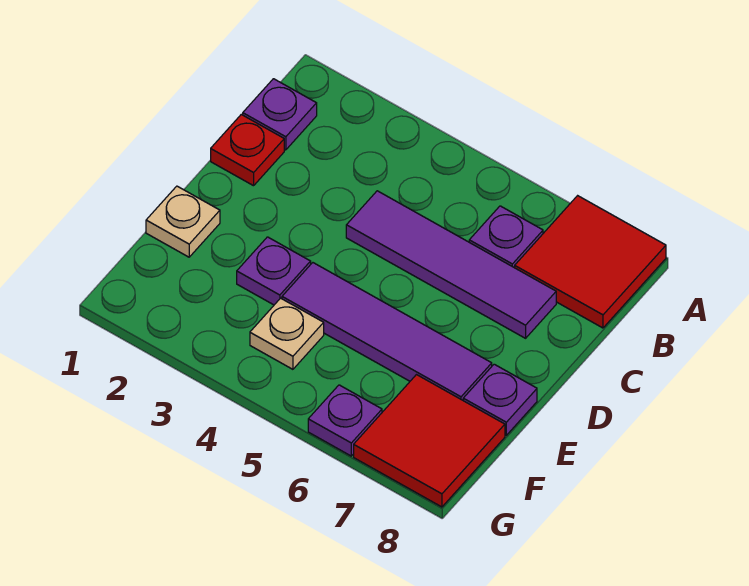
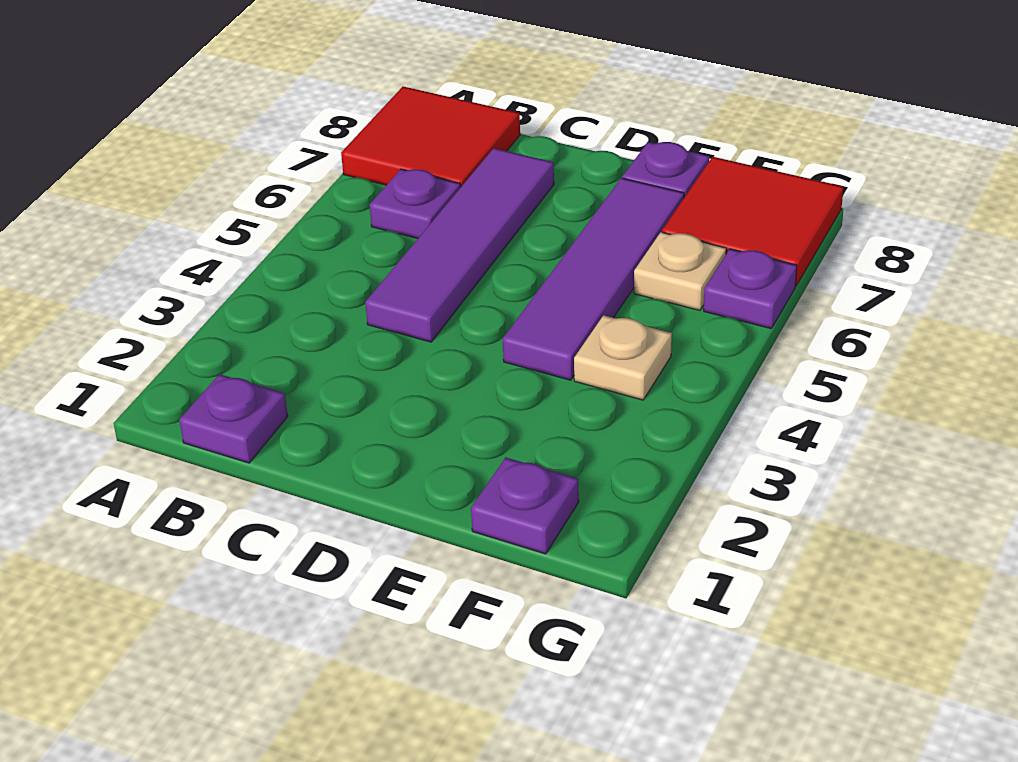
red 1x1 plate [211,115,284,186] -> none
tan 1x1 plate [146,186,220,257] -> tan 1x1 plate moved to [634,232,726,310]
purple 1x1 plate [237,237,311,305] -> purple 1x1 plate moved to [471,458,579,554]

